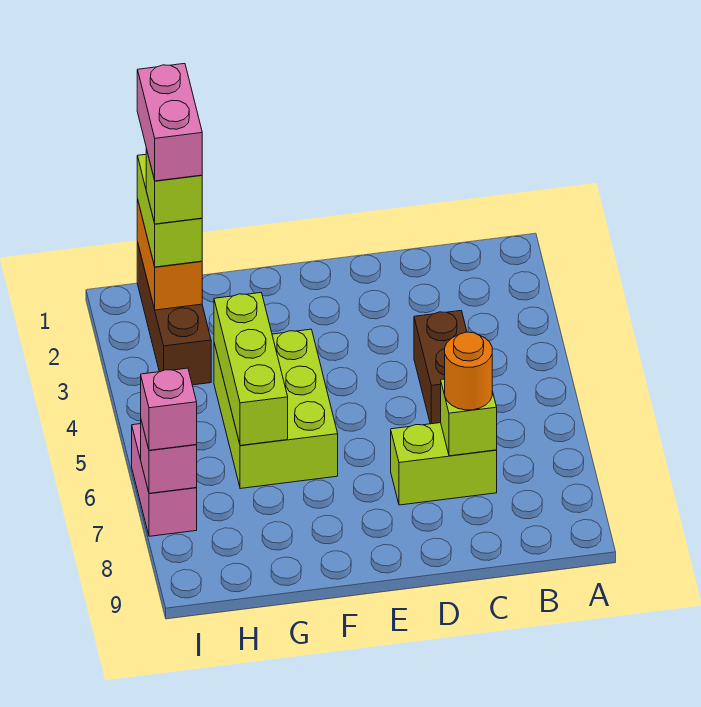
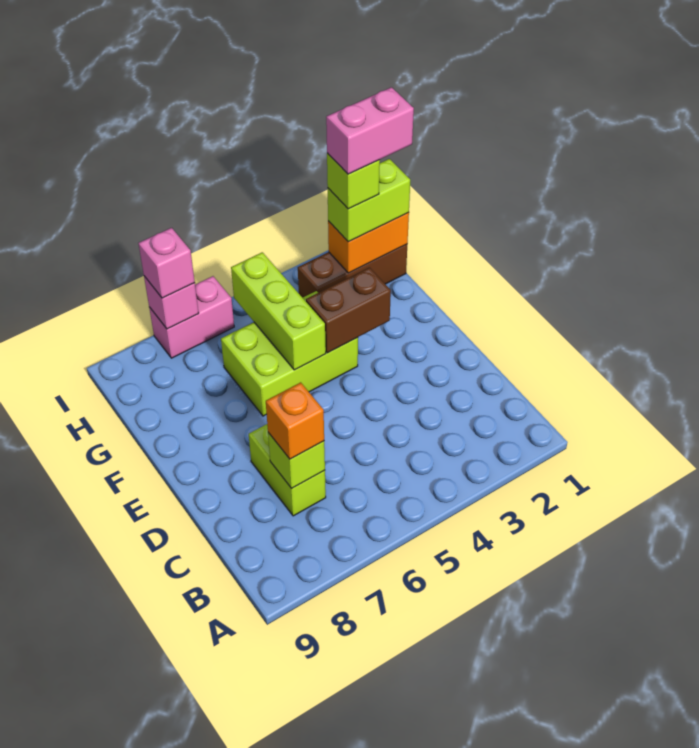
brown 1x2 brick [414,311,467,424] -> brown 1x2 brick moved to [306,267,391,353]
orange 1x1 round brick [445,332,492,410] -> orange 1x1 brick [266,382,324,459]
lime 1x3 brick [214,293,288,445] -> lime 1x3 brick turned to [231,252,326,370]

